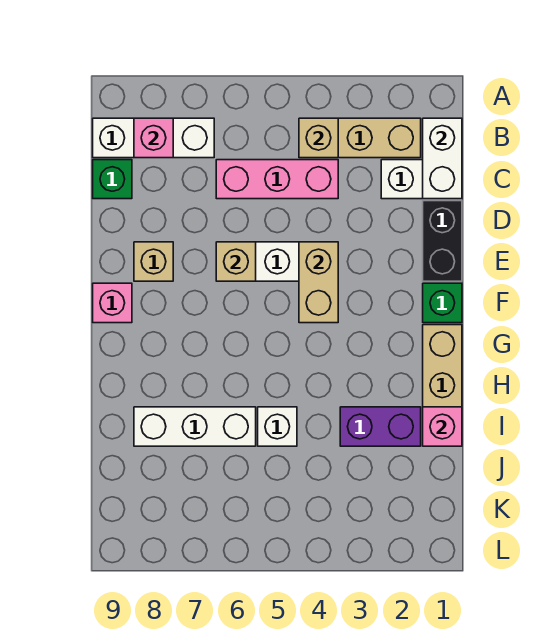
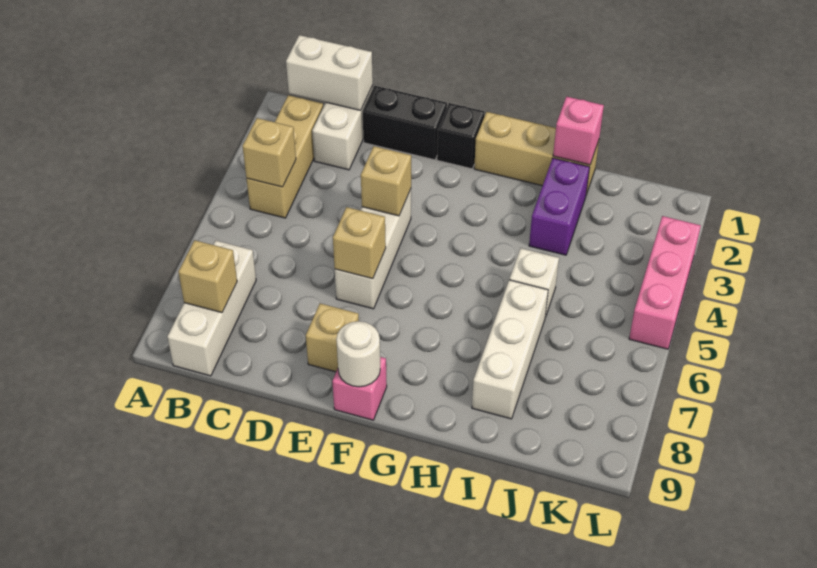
pink 1x1 brick [134,118,173,158] -> tan 1x1 brick [178,240,237,313]
pink 1x3 brick [216,160,338,199] -> pink 1x3 brick moved to [629,216,701,349]
green 1x1 brick [93,160,132,199] -> none
tan 1x2 brick [299,242,338,323] -> tan 1x1 brick [361,146,411,216]
green 1x1 brick [423,283,462,323] -> black 1x1 brick [437,103,484,169]
none -> white 1x1 round brick [336,321,380,387]

